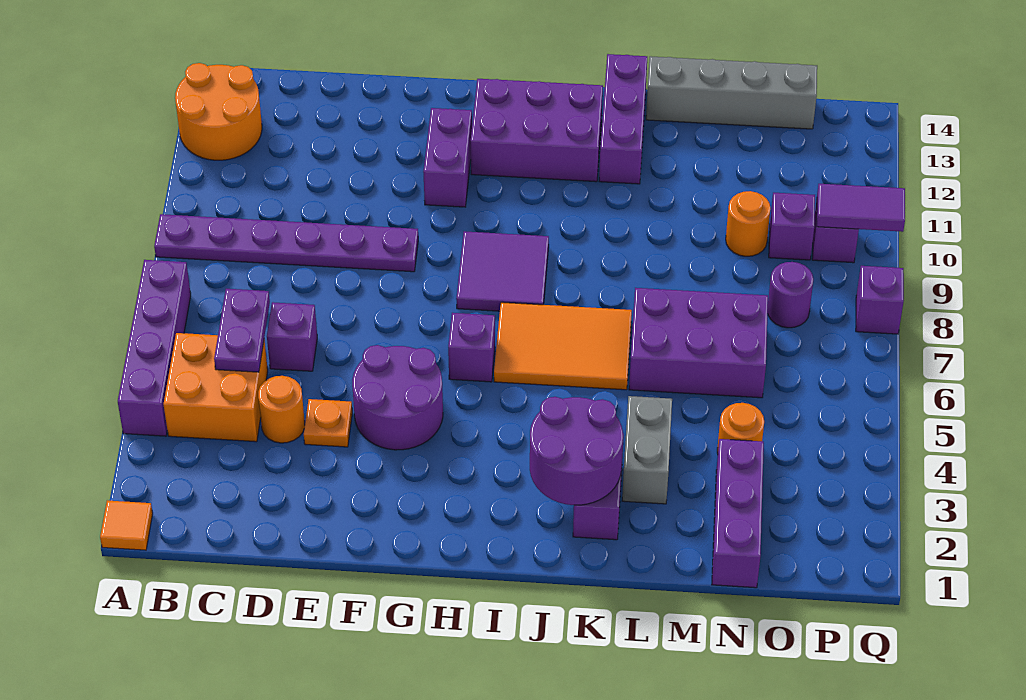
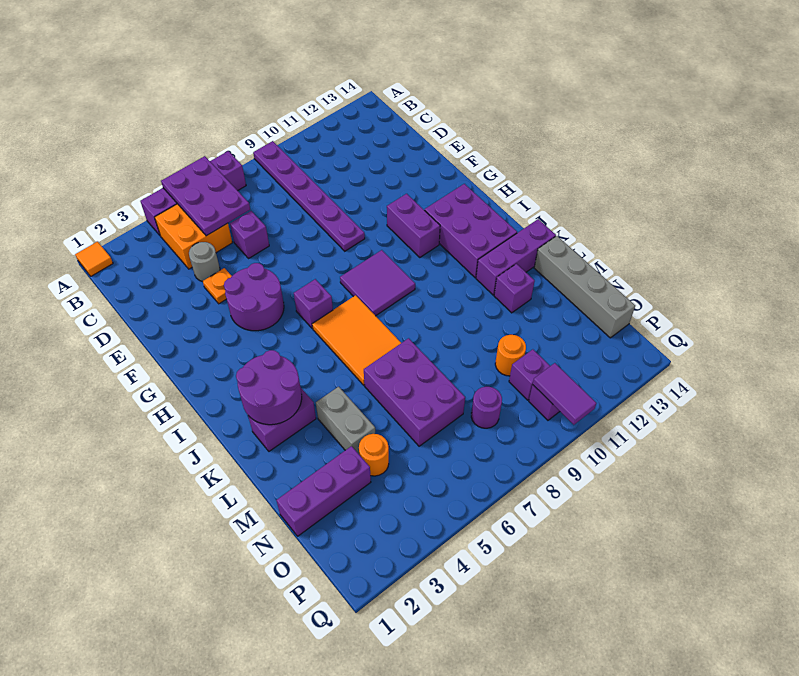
orange 2x2 round brick [175,63,262,160] -> none
purple 1x2 plate [214,289,270,372] -> purple 2x3 plate [161,156,250,236]
orange 1x1 round brick [258,376,305,443] -> grey 1x1 round brick [189,242,220,282]
purple 1x2 brick [423,108,472,207] -> purple 1x2 brick turned to [387,194,440,257]
grey 1x2 brick [622,396,672,504] -> grey 1x2 brick turned to [316,387,375,454]
purple 1x1 brick [856,266,904,334] -> purple 1x1 brick moved to [494,264,535,313]

